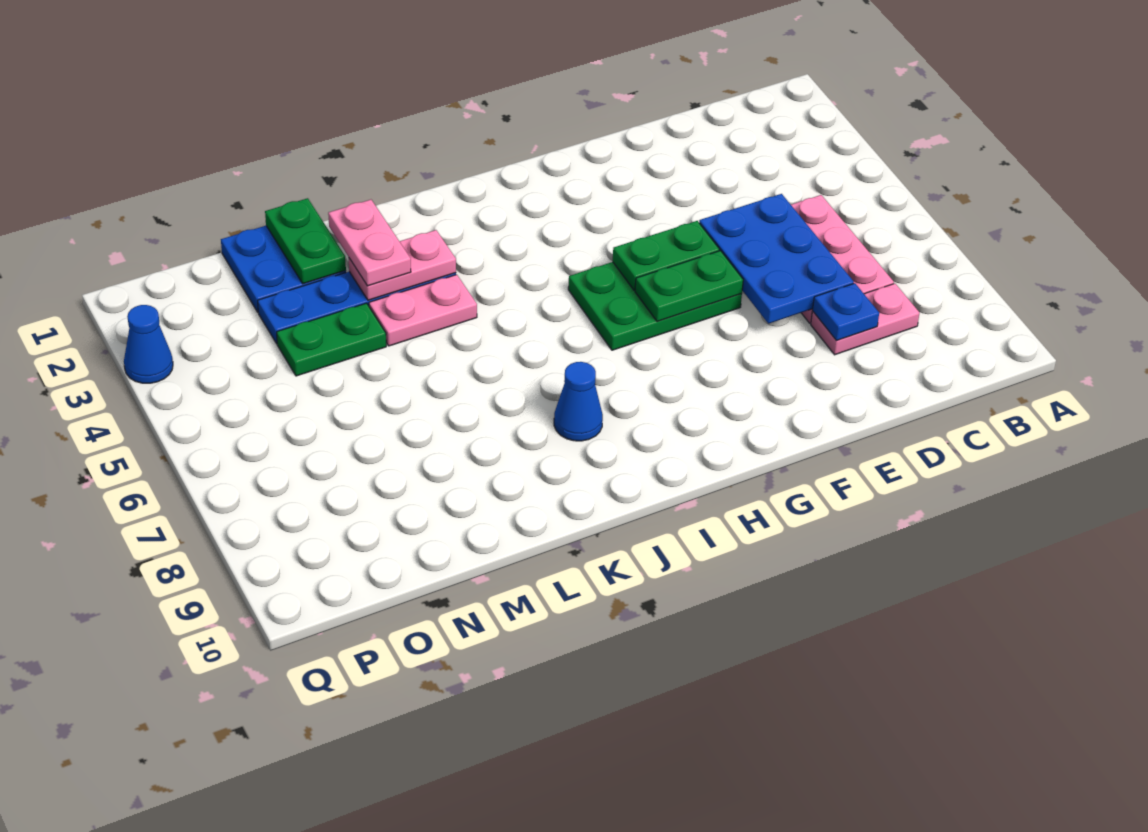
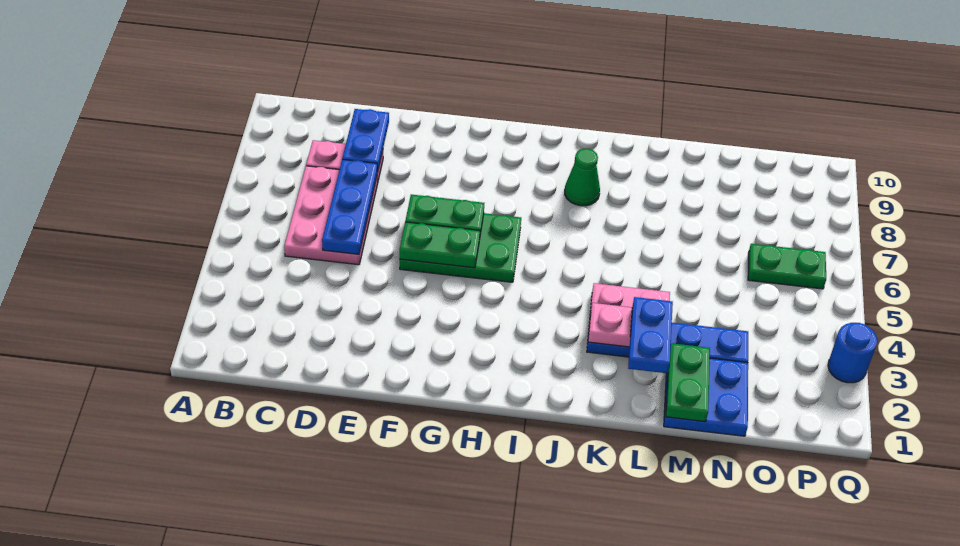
blue 2x3 plate [699,194,854,324] -> blue 1x3 plate [322,159,378,254]
blue 1x1 plate [813,283,879,341] -> blue 1x2 plate [342,109,389,172]
blue 1x1 cone [554,362,603,441] -> green 1x1 cone [565,149,600,206]
pink 1x2 plate [328,200,411,286] -> blue 1x2 plate [628,297,673,373]
green 1x2 plate [277,303,386,376] -> green 1x2 plate moved to [748,244,826,289]
blue 1x1 cone [124,305,173,383] -> blue 1x1 round brick [828,323,877,383]

